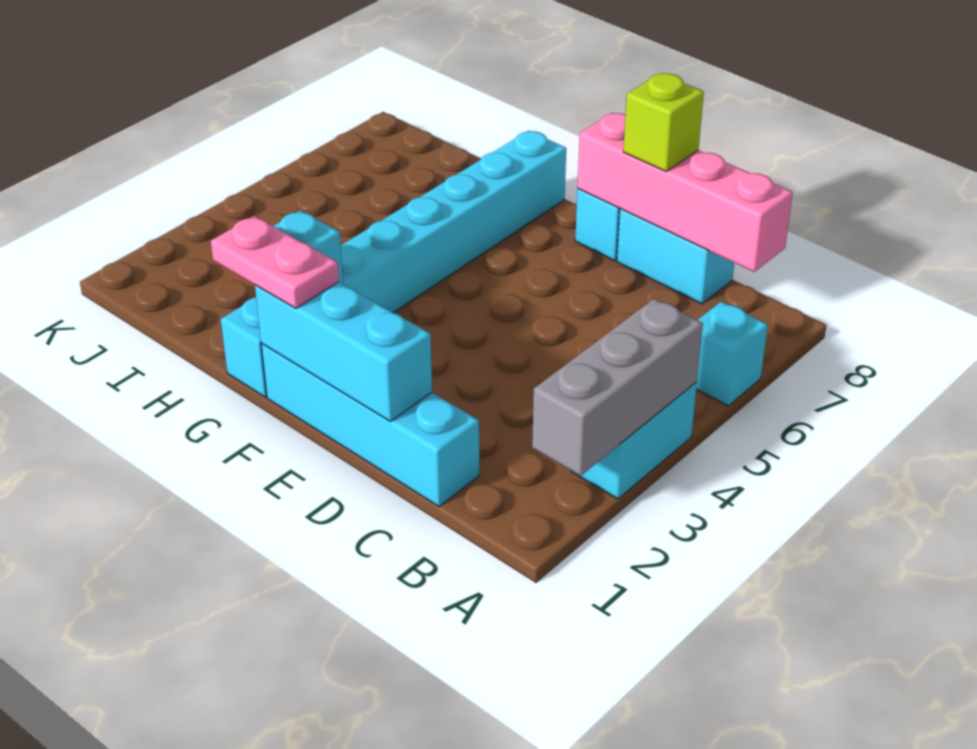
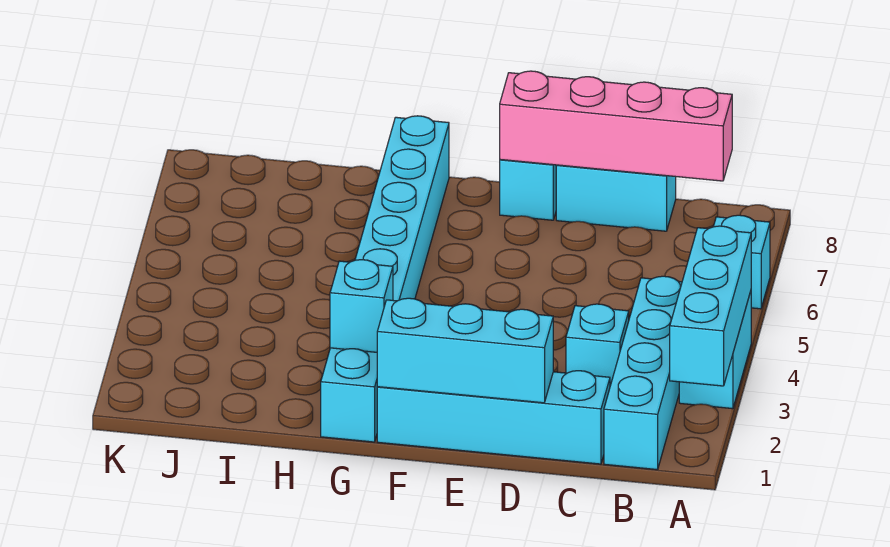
grey 1x3 brick [532,299,703,476] -> cyan 1x3 brick [670,226,751,386]
none -> cyan 1x4 brick [604,276,682,470]
none -> cyan 1x1 brick [566,304,629,386]
lime 1x1 brick [623,73,704,171] -> none
pink 1x2 plate [211,216,339,308] -> none

